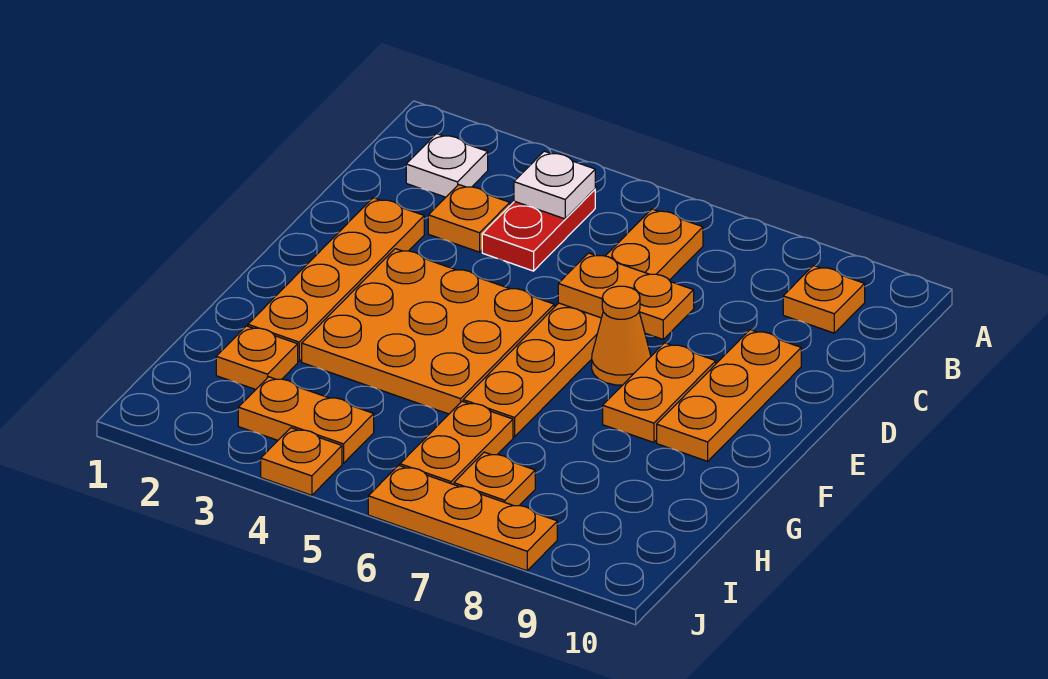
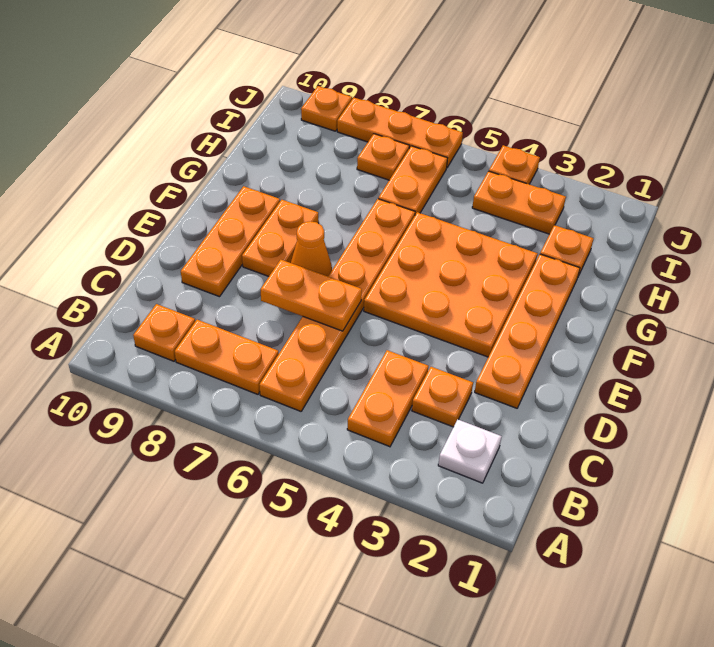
red 1x2 plate [482,189,595,271] -> orange 1x2 plate [347,350,428,447]
white 1x1 plate [514,151,595,219] -> none
none -> orange 1x2 plate [175,320,279,394]
none -> orange 1x1 plate [301,86,352,131]

